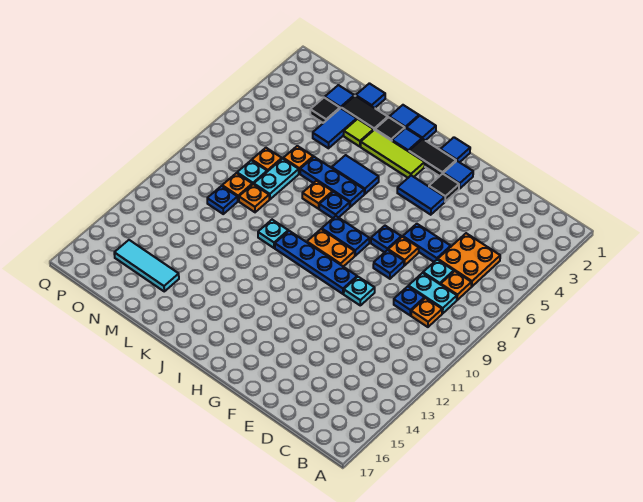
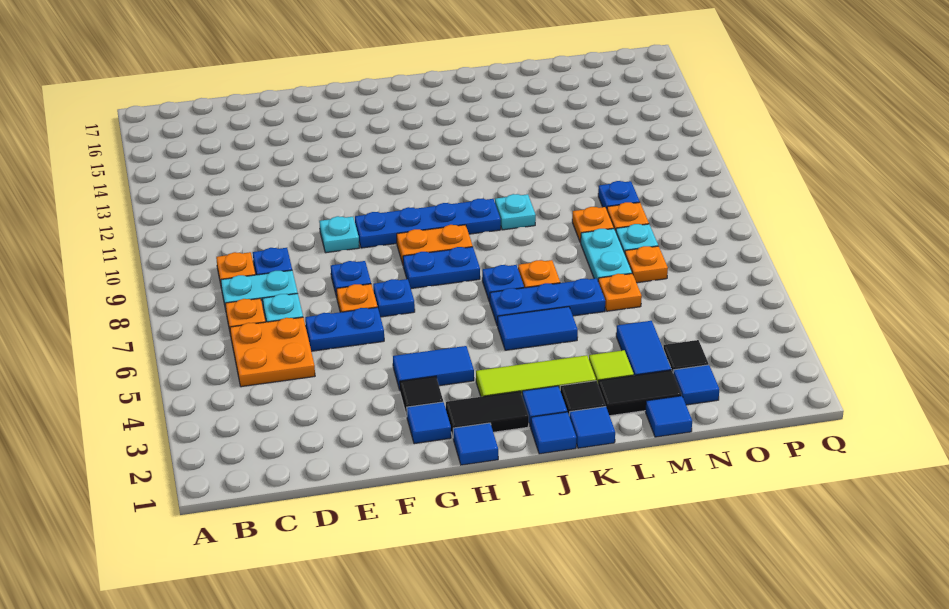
cyan 1x3 tile [114,240,179,291] -> none

